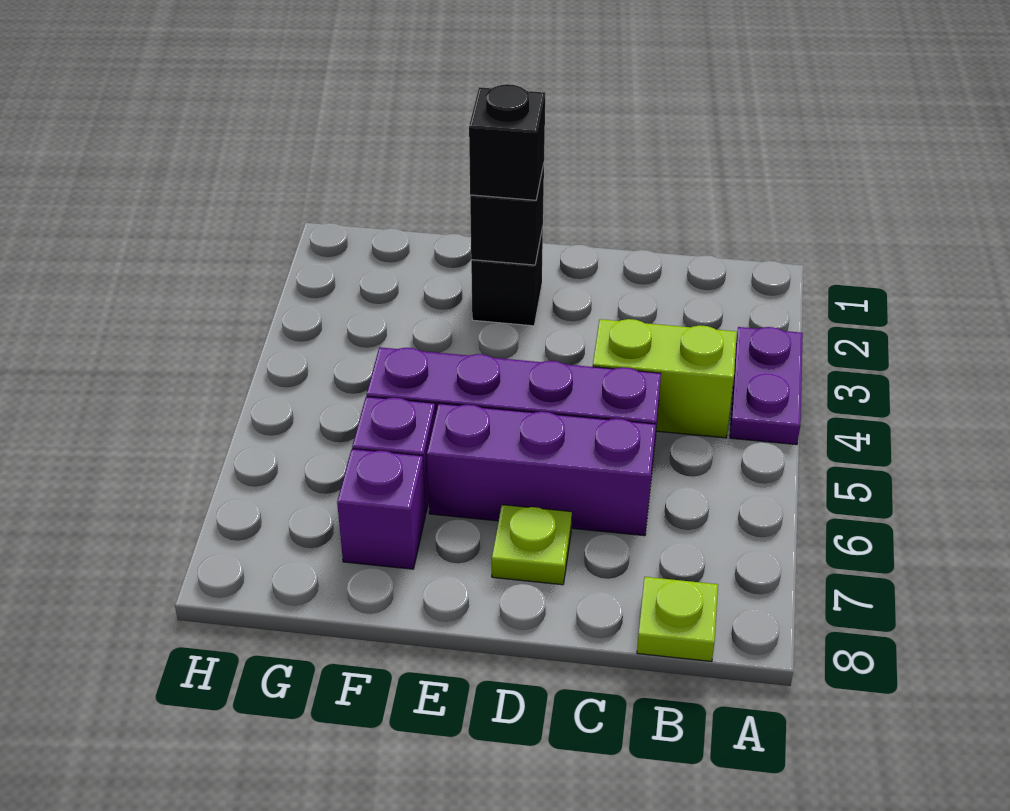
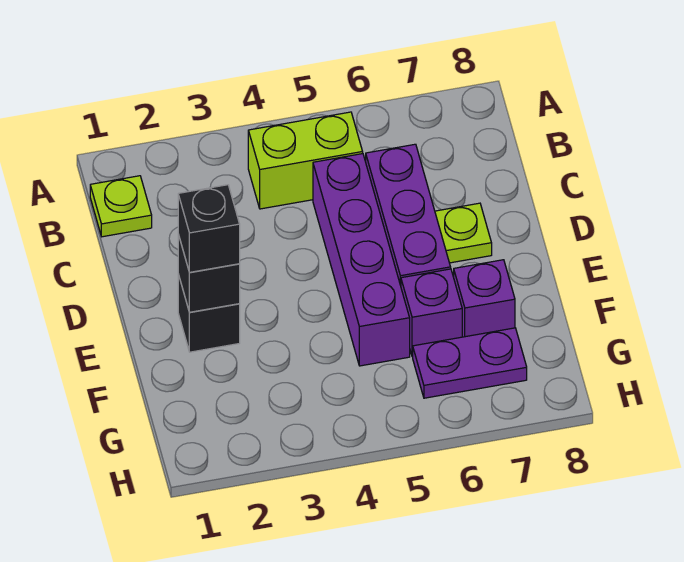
purple 1x2 plate [730,327,803,445] -> purple 1x2 plate moved to [413,328,527,398]
lime 1x2 brick [593,319,737,438] -> lime 1x2 brick turned to [248,112,363,209]
lime 1x1 plate [637,577,718,662] -> lime 1x1 plate moved to [90,176,152,237]

